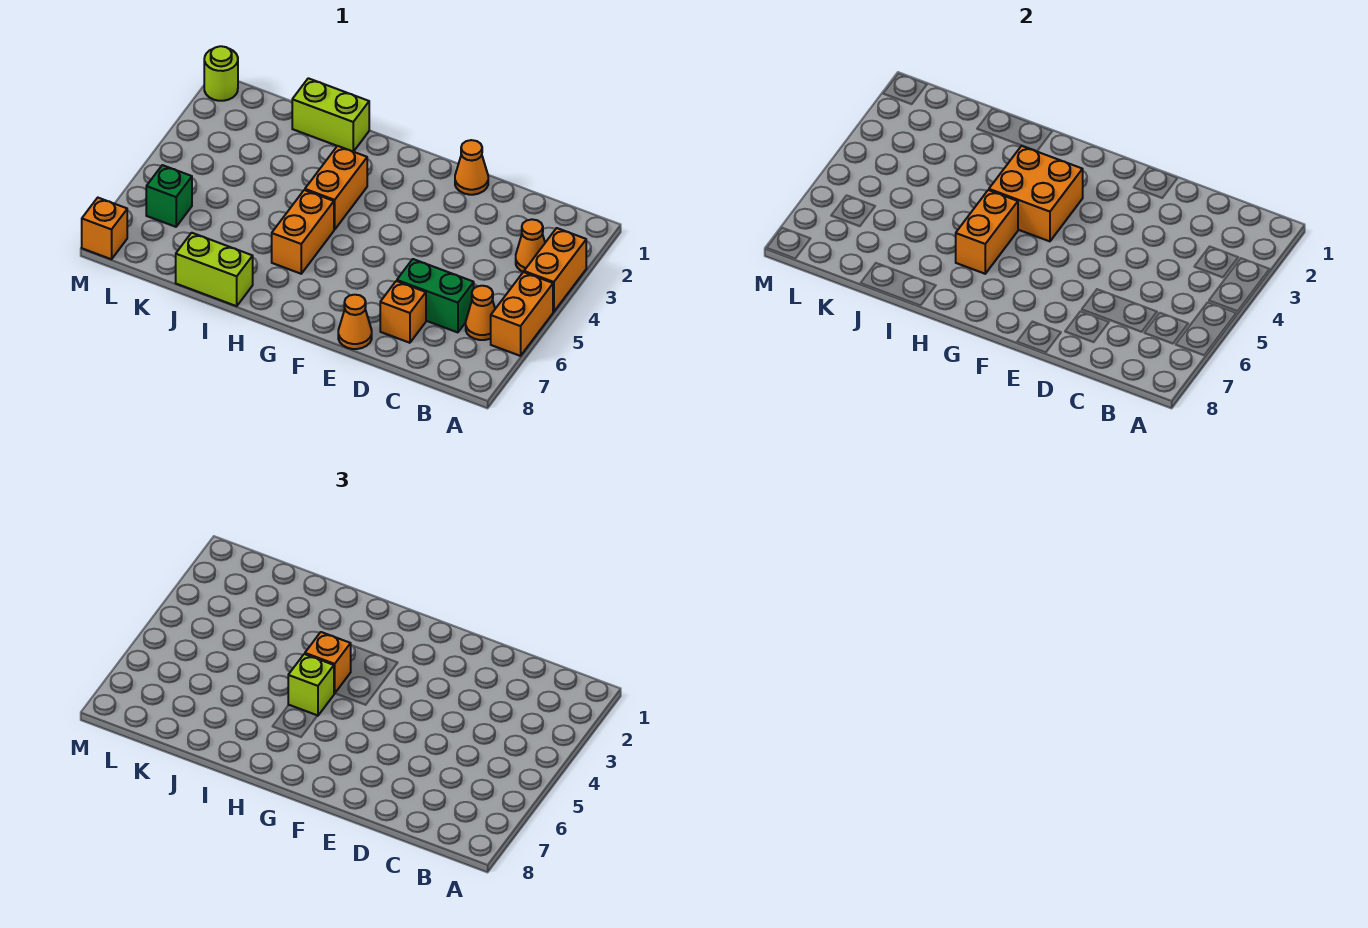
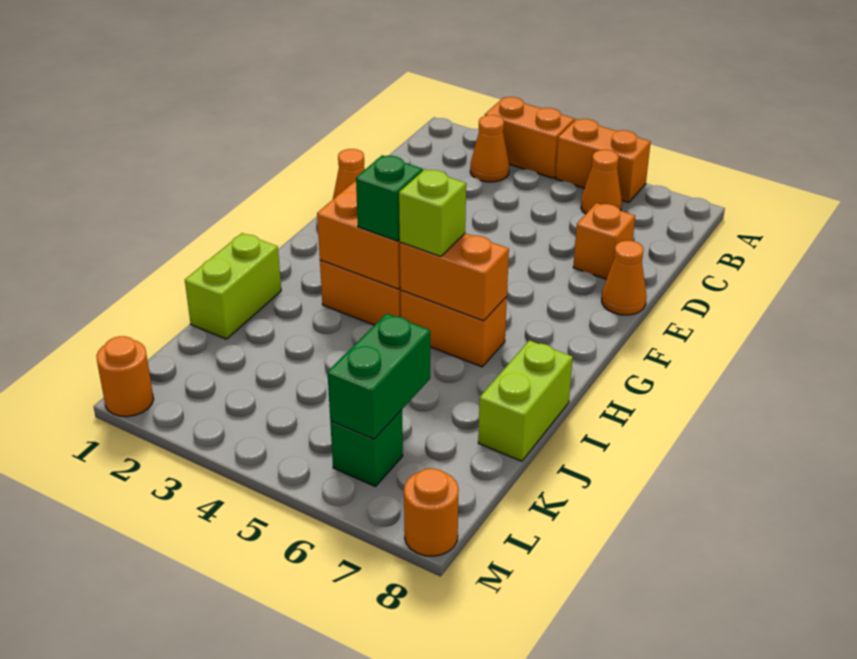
green 1x2 brick [397,259,474,332] -> green 1x2 brick moved to [327,314,430,439]
orange 1x1 brick [305,632,351,694] -> green 1x1 brick [356,155,423,241]
lime 1x1 round brick [204,46,238,101] -> orange 1x1 round brick [96,336,153,417]
orange 1x1 brick [82,198,127,259] -> orange 1x1 round brick [404,469,459,556]

